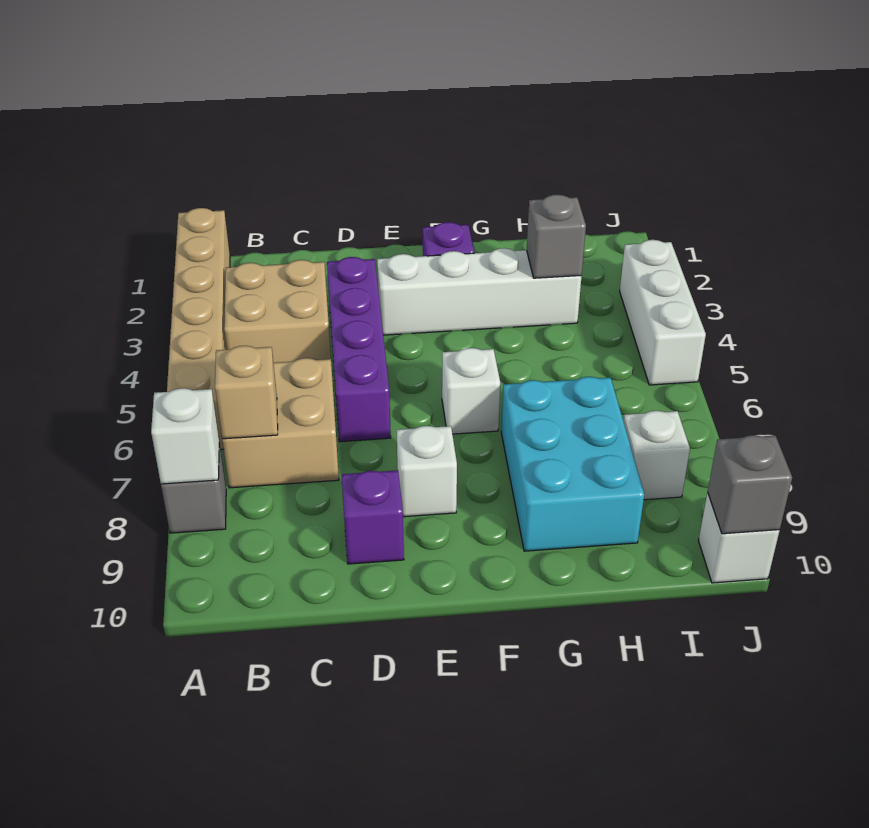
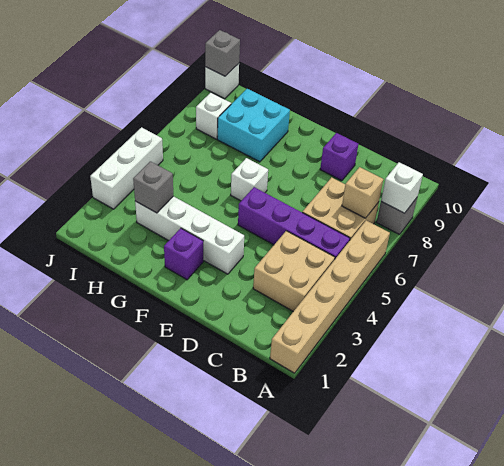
purple 1x4 brick [327,257,391,442] -> purple 1x4 brick turned to [238,187,350,259]
white 1x1 brick [397,426,457,517] -> none
cyan 2x3 brick [501,377,644,551] -> cyan 2x2 brick [217,89,290,162]

